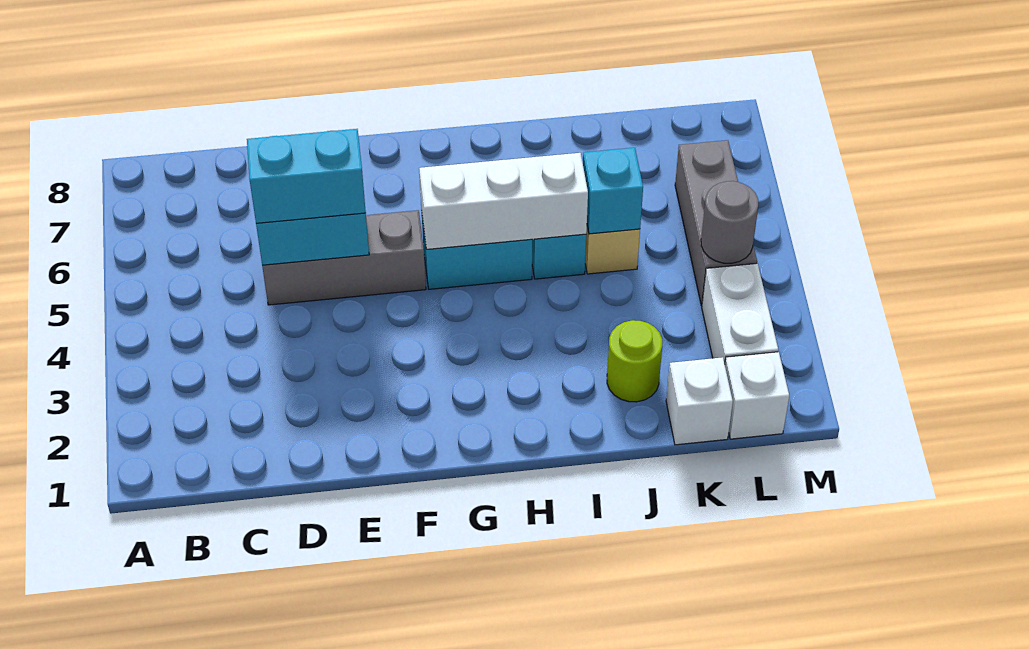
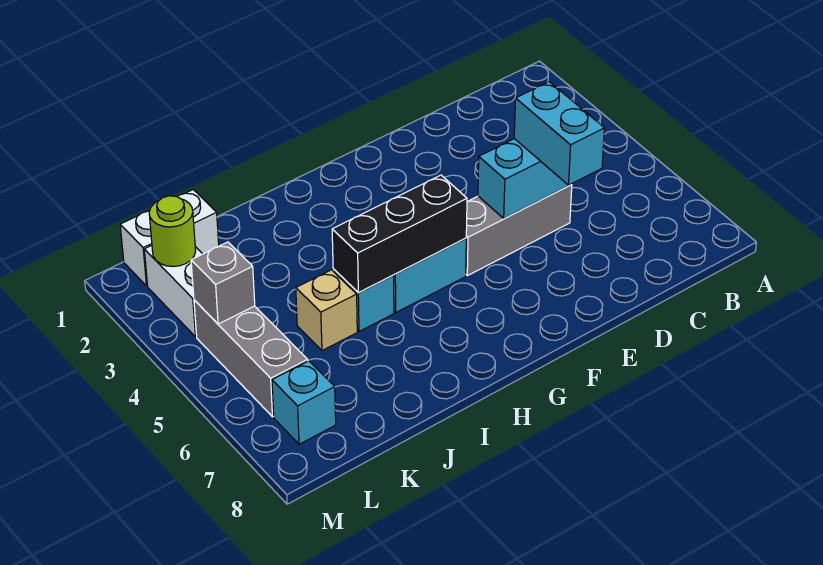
cyan 1x2 brick [247,129,366,223] -> cyan 1x2 brick turned to [514,82,605,185]
white 1x3 brick [419,153,588,249] -> black 1x3 brick [332,175,467,293]
lime 1x1 round brick [607,320,662,402] -> lime 1x1 round brick moved to [149,196,196,267]
cyan 1x1 brick [583,148,643,234] -> cyan 1x1 brick moved to [272,361,336,444]
grey 1x1 round brick [701,181,758,263] -> grey 1x1 brick [191,242,255,324]

